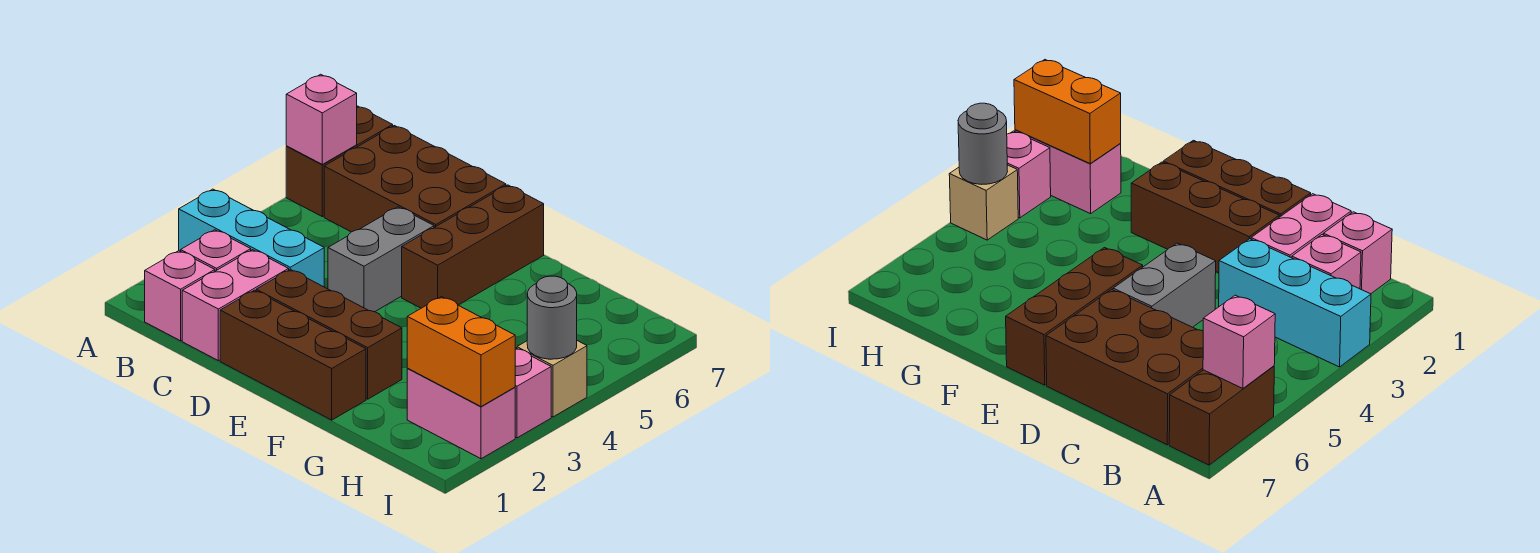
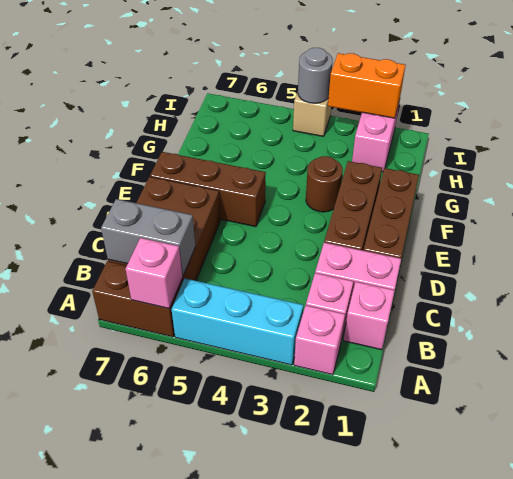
cyan 1x3 brick [179,189,324,287] -> cyan 1x3 brick turned to [172,279,303,365]
grey 1x2 brick [328,207,434,312] -> grey 1x2 brick moved to [101,199,195,276]
none -> brown 1x1 round brick [306,156,343,212]
orange 1x2 brick [407,297,515,407] -> orange 1x2 brick turned to [328,53,405,118]
pink 1x1 brick [515,348,551,438] -> pink 1x1 brick moved to [294,305,345,375]

